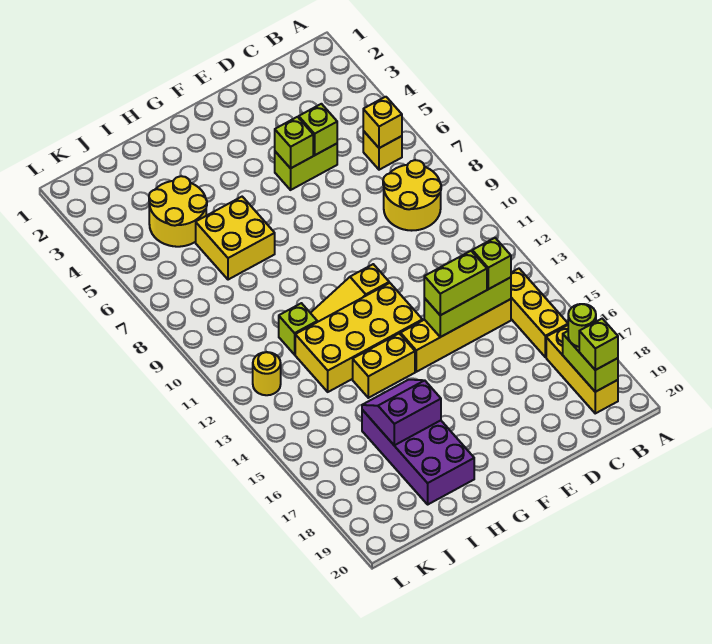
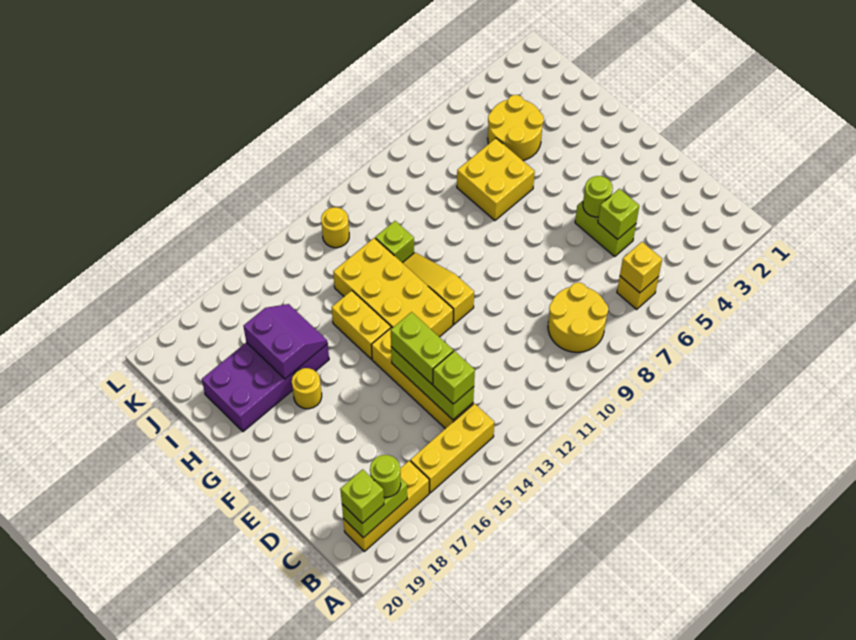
lime 1x1 brick [275,117,313,168] -> lime 1x1 round brick [583,176,613,217]
none -> yellow 1x1 round brick [292,368,322,409]

